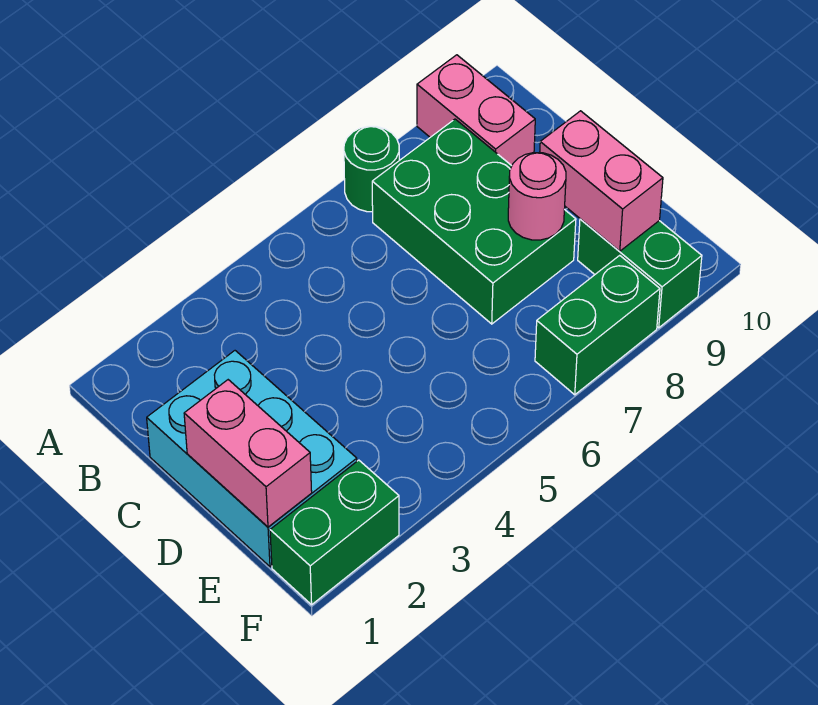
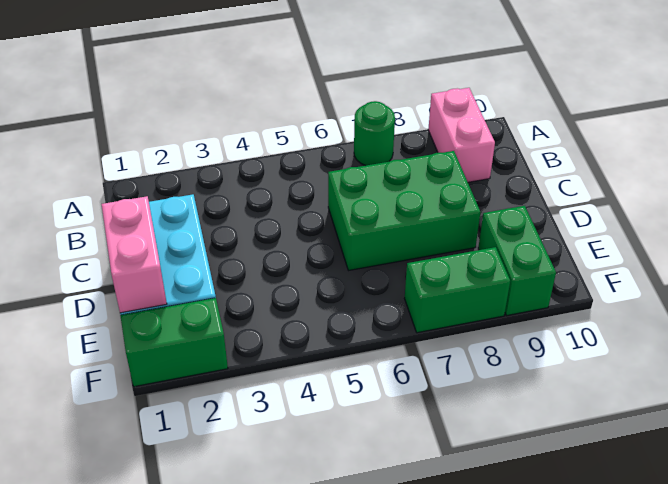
green 2x3 brick [372,119,576,324] -> green 2x3 brick turned to [328,151,480,270]
pink 1x1 round brick [508,153,566,240] -> none
pink 1x2 brick [540,111,663,251] -> none

